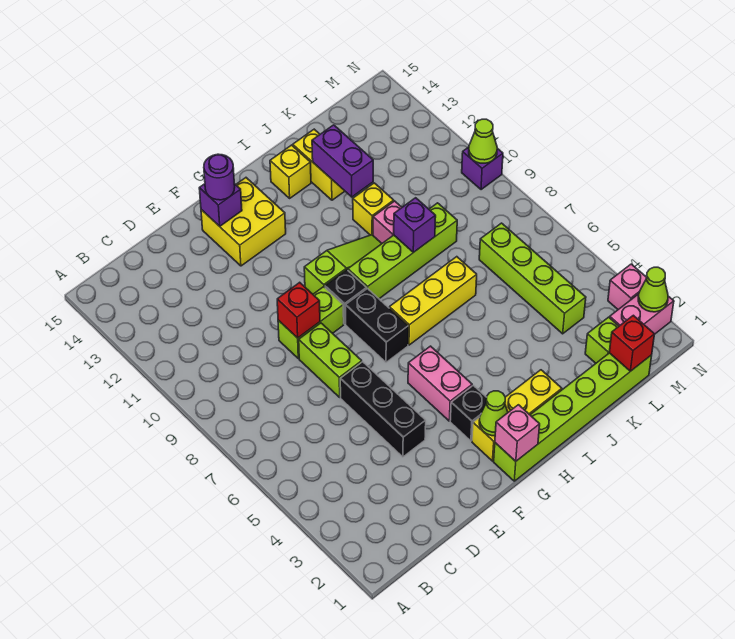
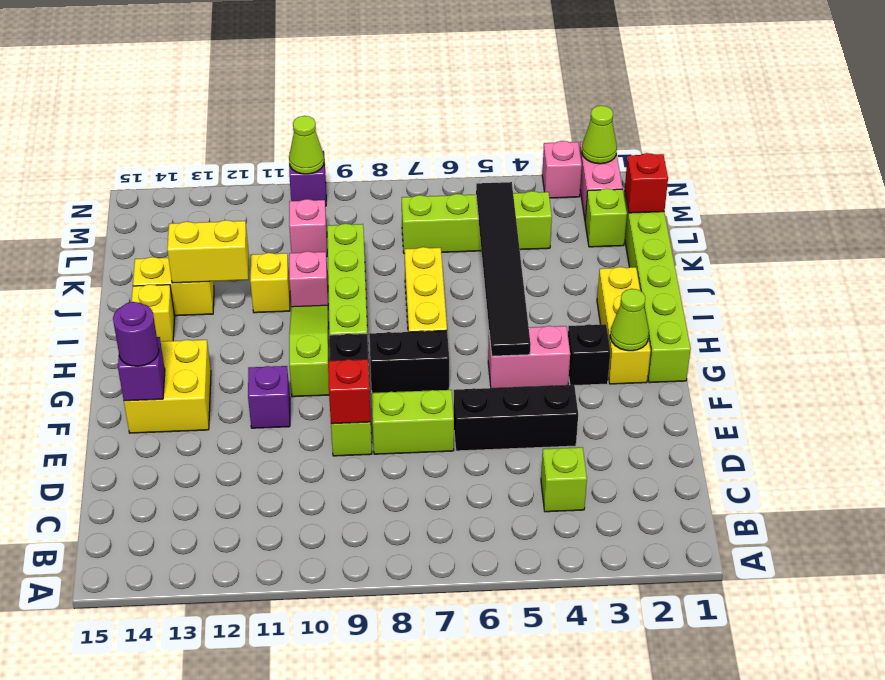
none -> lime 1x1 brick [541,447,587,512]
pink 1x1 brick [495,405,540,461] -> pink 1x1 brick moved to [289,199,327,257]
none -> black 1x6 tile [476,182,531,356]
purple 1x1 brick [394,198,436,253] -> purple 1x1 brick moved to [248,366,290,428]
purple 1x2 brick [312,125,373,197] -> yellow 1x2 brick [167,220,249,283]

